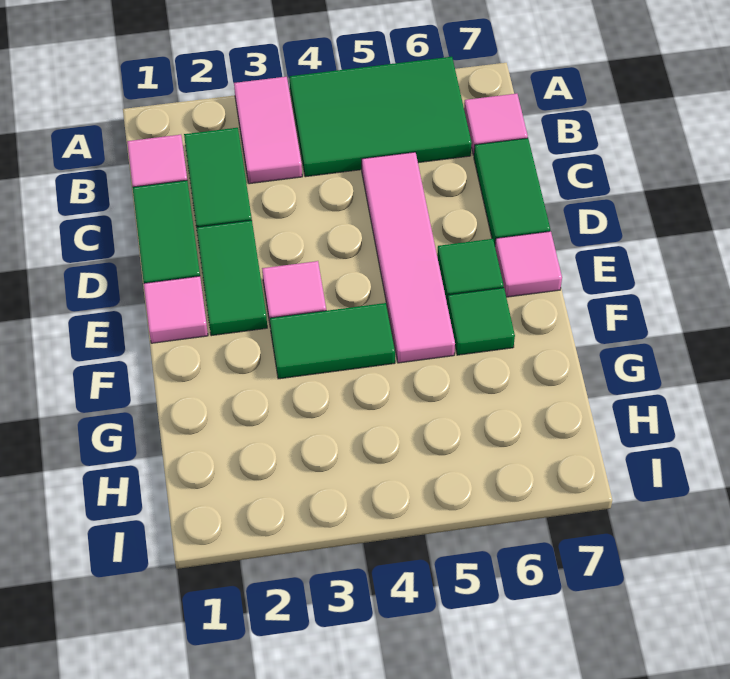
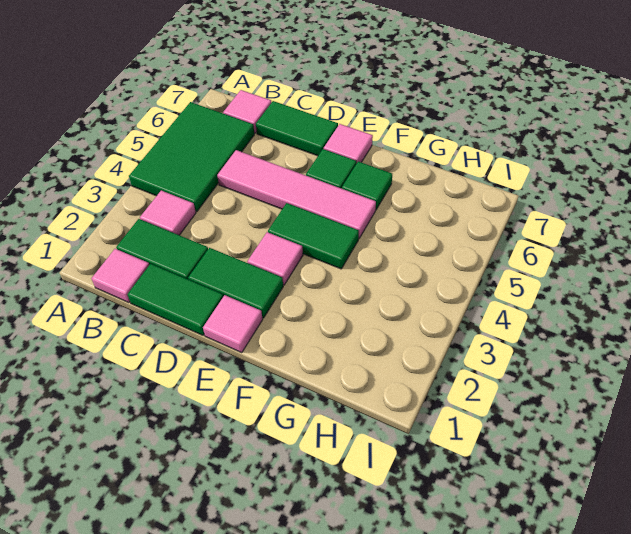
pink 1x2 tile [234,77,302,184] -> pink 1x1 tile [140,191,196,235]
green 1x2 tile [270,303,395,379] -> green 1x2 tile turned to [268,203,359,269]

